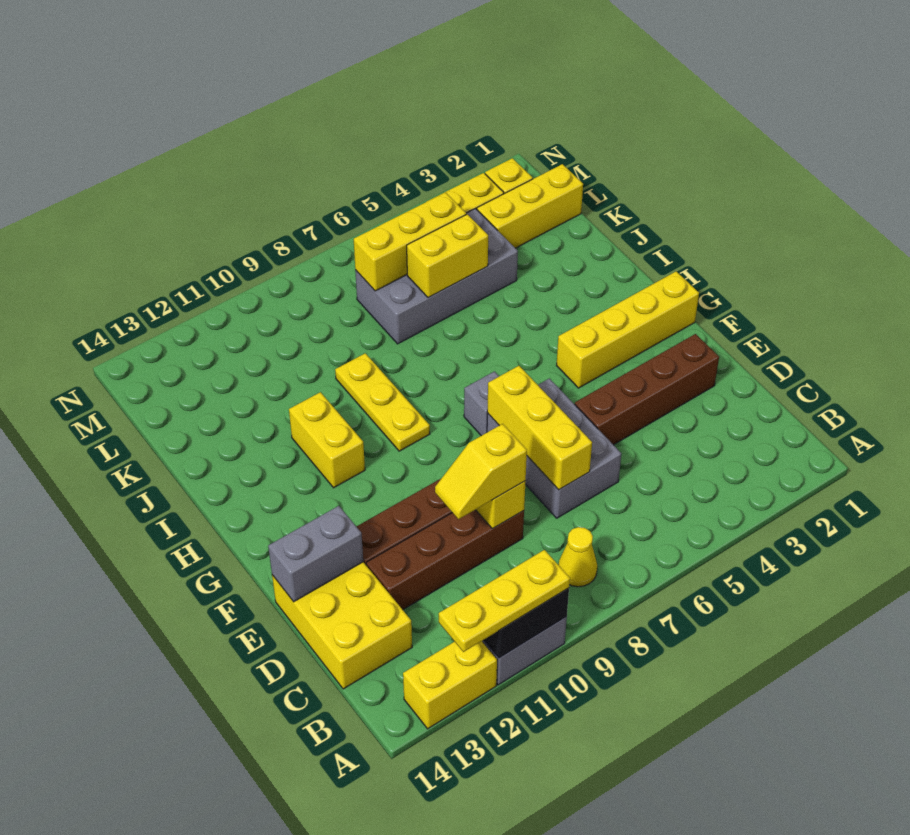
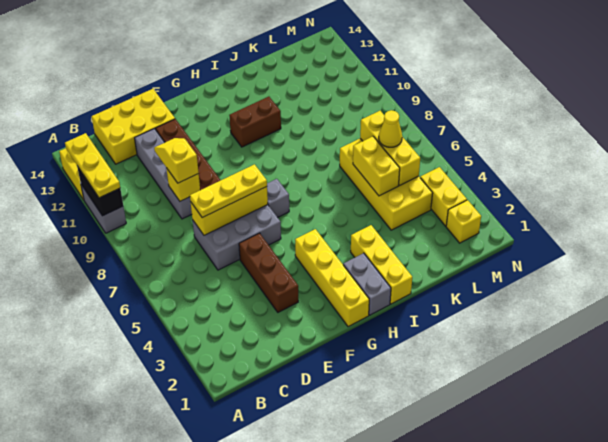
yellow 1x1 cone [558,527,597,587] -> yellow 1x1 cone moved to [379,110,402,147]
brown 1x4 brick [366,510,524,610] -> grey 1x4 brick [135,129,192,219]
brown 1x4 brick [575,334,719,445] -> brown 1x3 brick [239,233,298,312]
grey 1x2 brick [268,506,363,602] -> grey 1x2 brick moved to [343,253,391,315]
yellow 1x3 plate [335,353,430,451] -> yellow 1x3 plate moved to [190,164,267,218]
yellow 1x2 brick [289,392,365,488] -> brown 1x2 brick [229,97,281,147]
grey 2x4 brick [355,209,518,344] -> yellow 2x4 brick [340,139,433,230]
yellow 1x3 brick [477,164,583,248] -> yellow 1x3 brick moved to [351,225,412,304]

